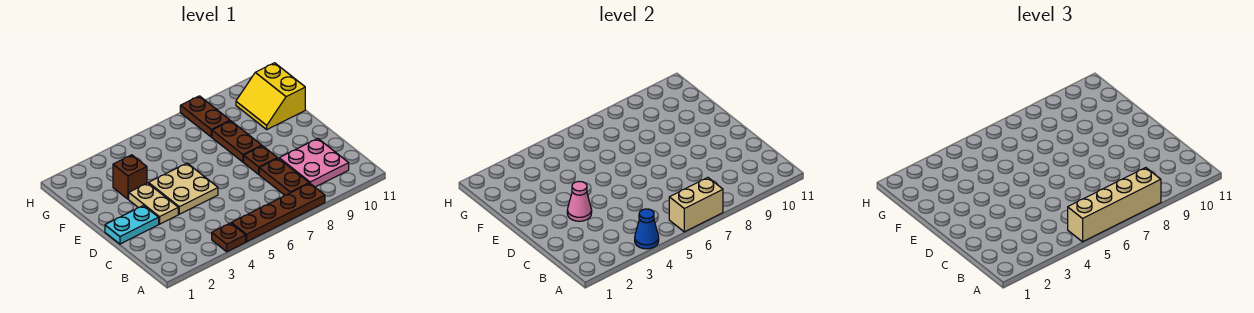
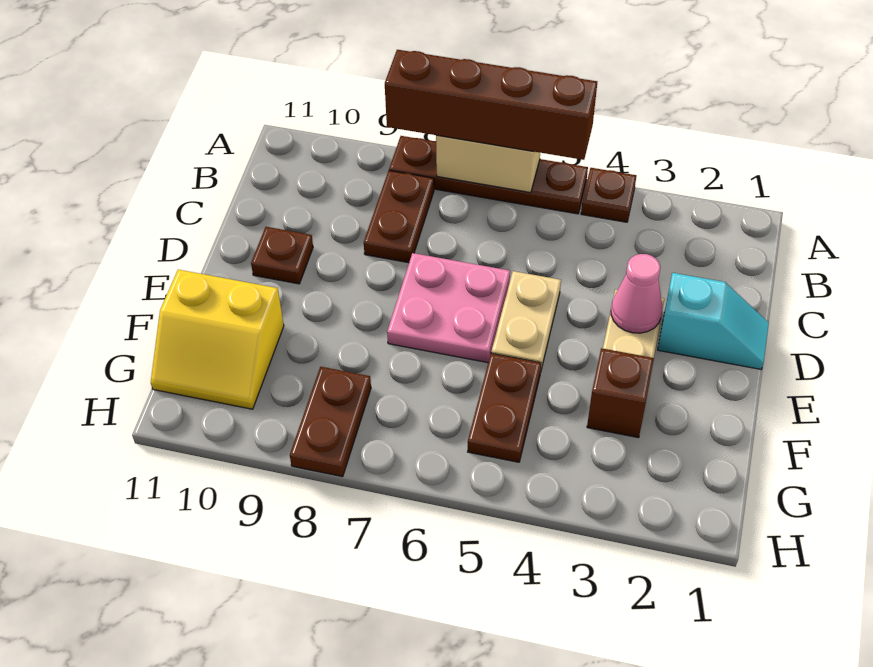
blue 1x1 cone [635,209,659,249] -> none
tan 1x4 brick [1068,168,1161,242] -> brown 1x4 brick [385,50,597,160]
pink 2x2 plate [279,139,349,187] -> pink 2x2 plate moved to [387,253,510,363]
cyan 1x2 plate [105,206,159,244] -> cyan 1x2 slope [658,273,769,369]
tan 2x2 plate [148,163,218,214] -> tan 1x2 plate [491,271,561,370]
brown 1x1 plate [244,146,278,174] -> brown 1x1 plate moved to [251,227,313,284]
brown 1x2 plate [212,121,262,162] -> brown 1x2 plate moved to [468,353,541,462]
yellow 2x2 slope [236,63,305,129] -> yellow 2x2 slope turned to [151,270,284,409]

